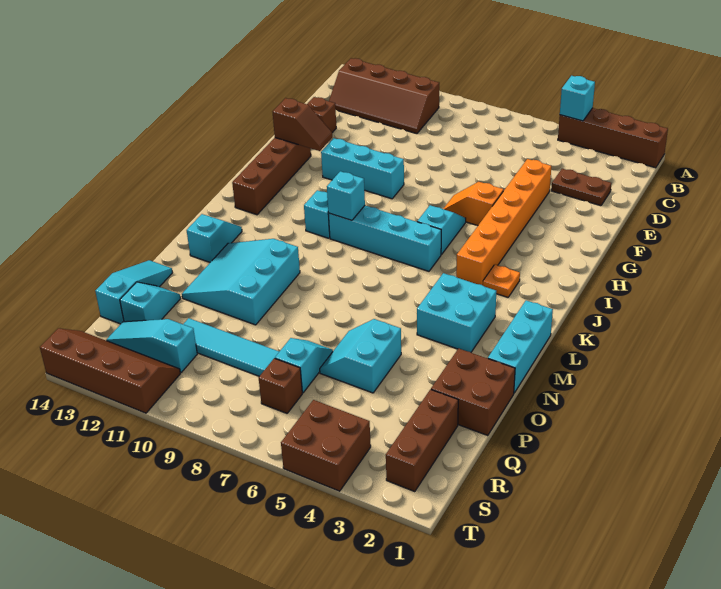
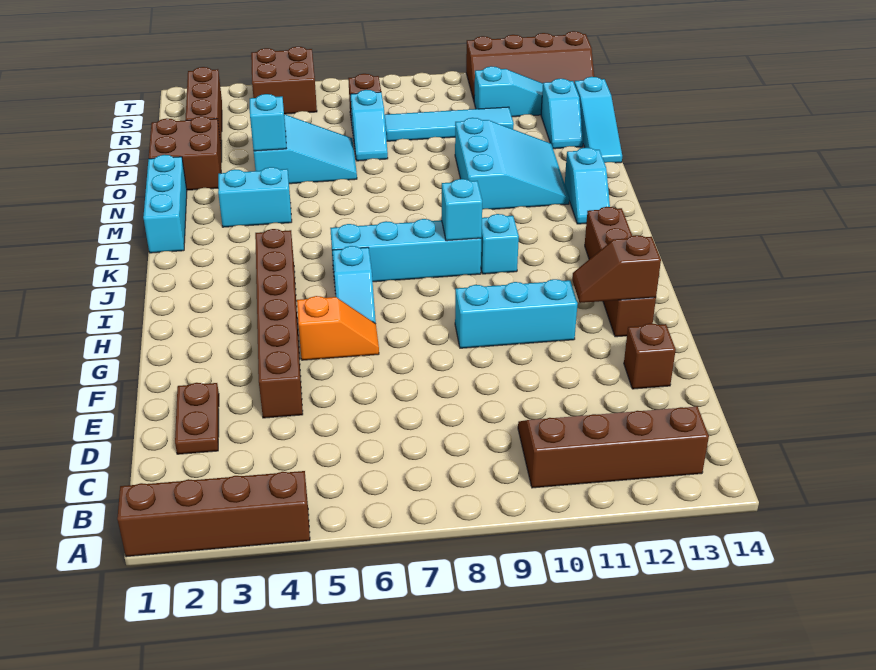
cyan 1x1 brick [560,76,595,121] -> cyan 1x1 brick moved to [250,94,287,151]
brown 1x2 plate [551,169,611,206] -> brown 1x2 plate turned to [175,383,219,454]
orange 1x6 brick [456,159,551,285] -> brown 1x6 brick [255,229,303,418]
orange 1x1 plate [483,265,520,297] -> none
cyan 2x2 brick [417,273,496,352] -> cyan 1x2 brick [218,167,292,227]
cyan 2x2 slope [320,319,401,393] -> cyan 2x3 slope [254,115,357,184]

